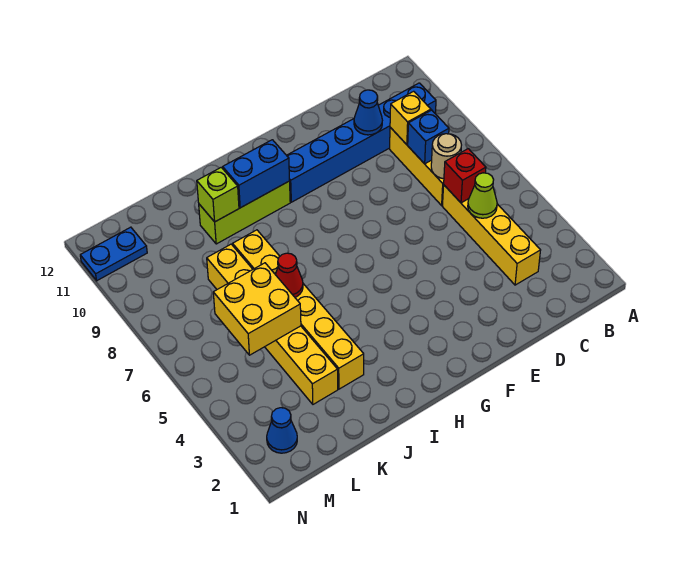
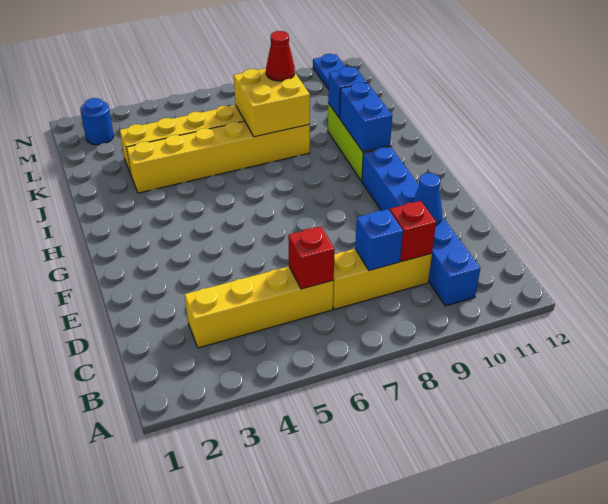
lime 1x1 cone [468,173,497,218] -> none
tan 1x1 round brick [431,134,461,179] -> none
yellow 1x1 brick [390,91,431,145] -> red 1x1 brick [390,201,436,262]
red 1x1 cone [275,253,303,297] -> red 1x1 cone moved to [266,31,295,81]
lime 1x1 brick [197,167,239,222] -> blue 1x1 brick [328,67,367,118]
yellow 2x2 brick [213,263,301,355] -> yellow 2x2 brick moved to [234,68,310,137]
blue 1x1 cone [267,408,297,453] -> blue 1x1 round brick [80,98,114,145]

